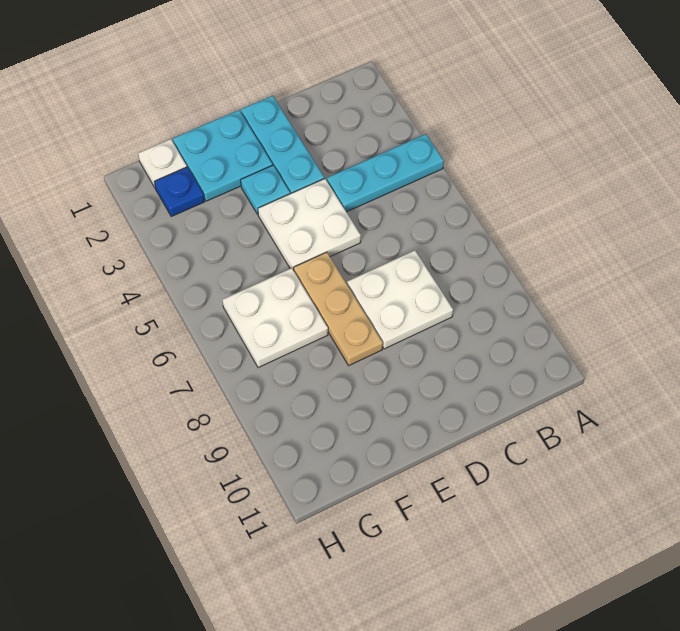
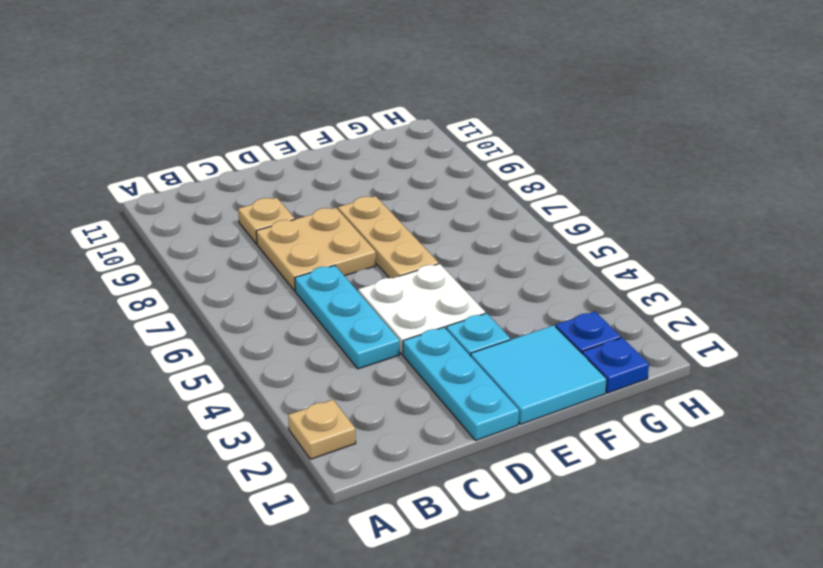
none -> tan 1x1 plate [288,400,356,459]
cyan 1x3 plate [327,134,444,212] -> cyan 1x3 plate turned to [295,265,400,369]
white 2x2 plate [347,250,453,349] -> tan 2x2 plate [256,208,376,291]
none -> tan 1x1 plate [238,198,295,244]
cyan 2x2 plate [173,110,273,201] -> cyan 2x2 tile [471,325,607,424]
white 2x2 plate [222,268,328,368] -> none
white 1x1 plate [138,139,187,187] -> blue 1x1 plate [582,338,649,393]

